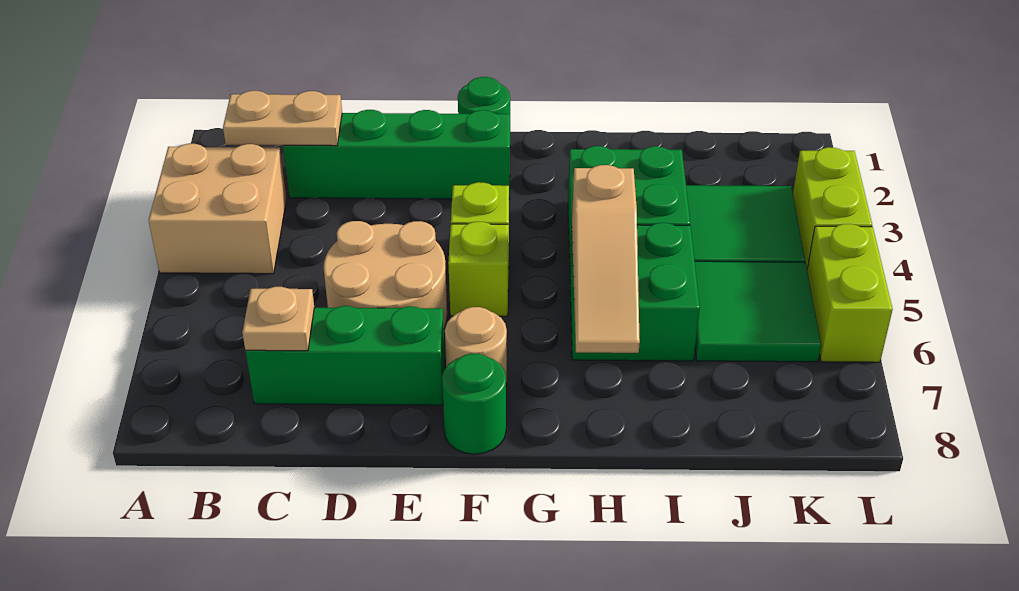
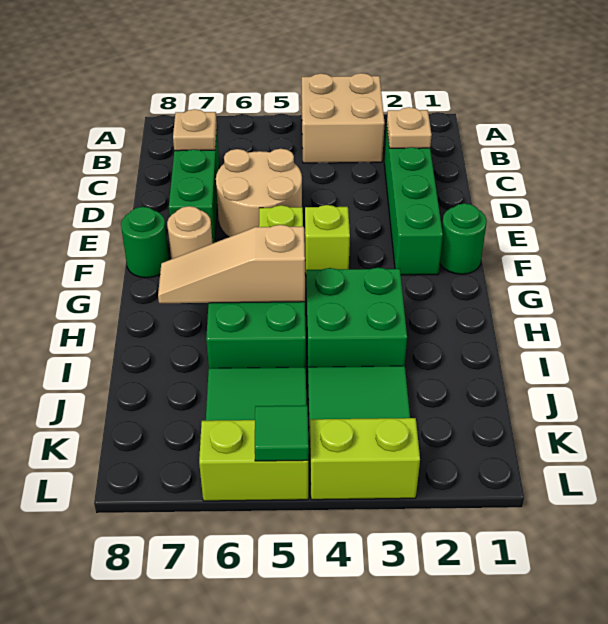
tan 1x2 plate [223,91,342,146] -> tan 1x1 plate [387,107,432,148]
none -> green 1x1 tile [255,405,309,461]

